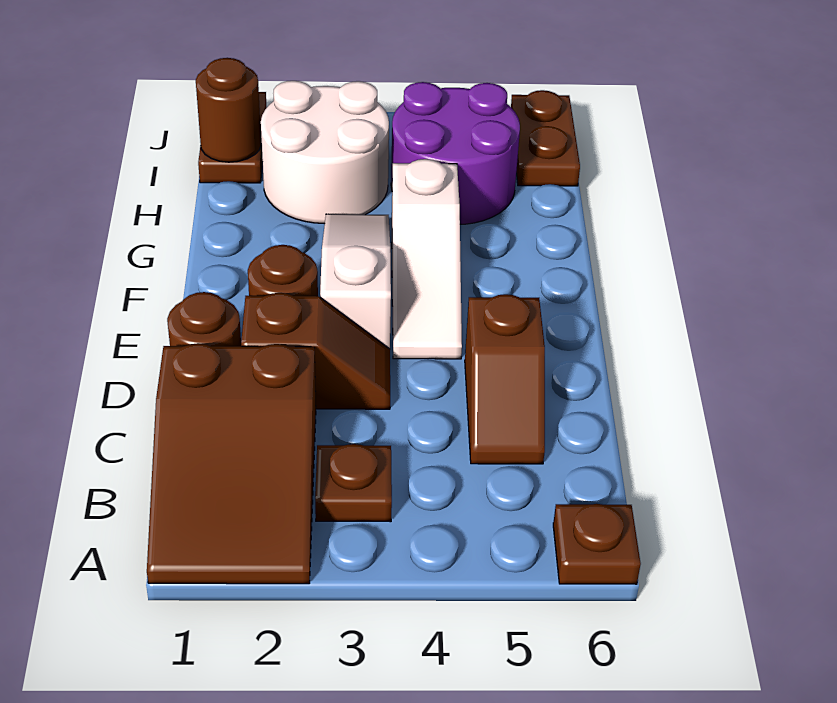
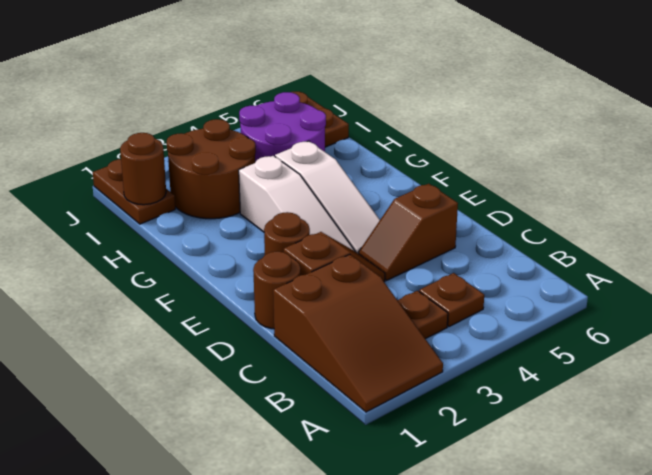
brown 1x1 plate [553,504,641,584] -> brown 1x1 plate moved to [419,273,484,327]
brown 1x2 slope [465,294,545,464] -> brown 1x2 slope turned to [359,184,458,280]
white 1x3 slope [320,214,391,349] -> white 1x3 slope turned to [239,156,355,251]
white 2x2 round brick [261,81,389,224] -> brown 2x2 round brick [167,119,256,219]

